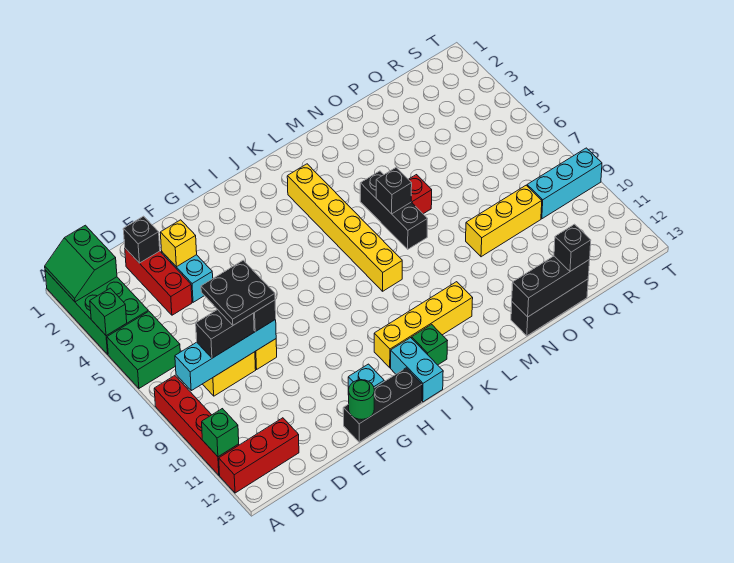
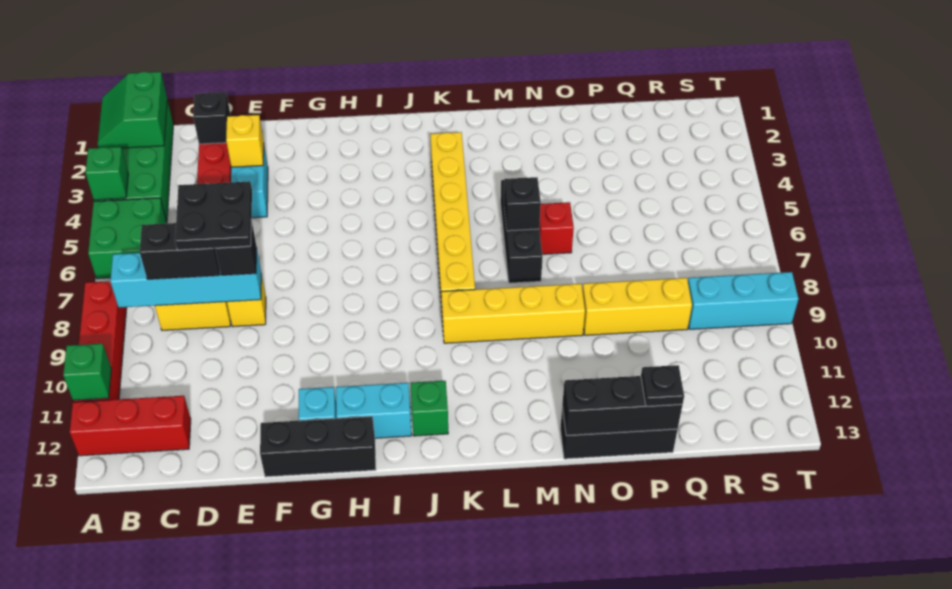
green 1x1 round brick [349,380,374,419] -> none
yellow 1x4 brick [374,282,473,368] -> yellow 1x4 brick moved to [441,284,585,343]
cyan 1x2 brick [391,338,443,402] -> cyan 1x2 brick turned to [336,383,412,438]
black 1x1 brick [554,224,591,271] -> black 1x1 plate [641,365,684,406]

